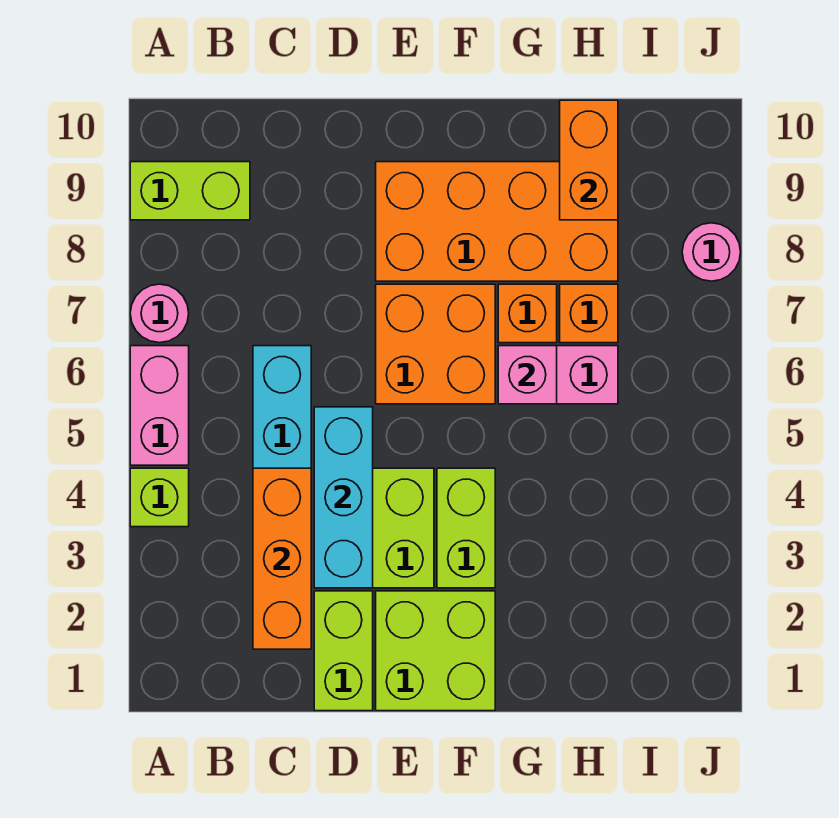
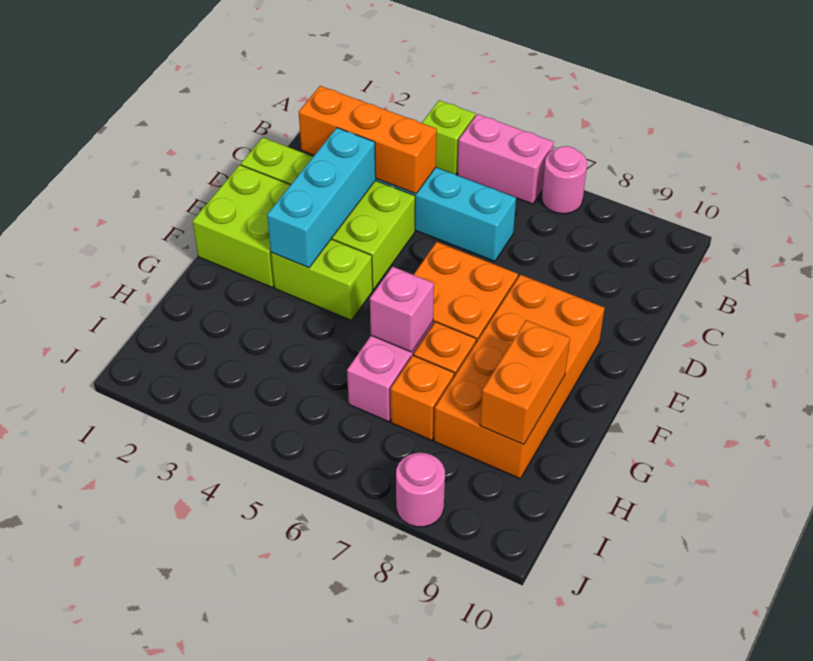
lime 1x2 brick [130,162,250,220] -> none
cyan 1x3 brick [314,407,373,588] -> cyan 1x3 brick turned to [267,128,376,268]
orange 1x2 brick [560,100,618,220] -> orange 1x2 brick turned to [480,320,570,445]

